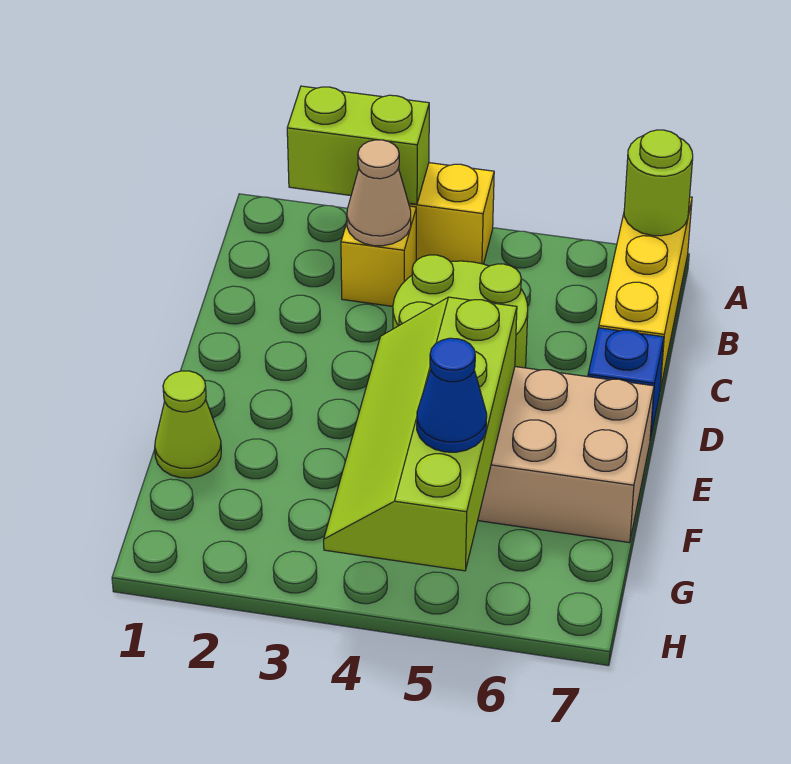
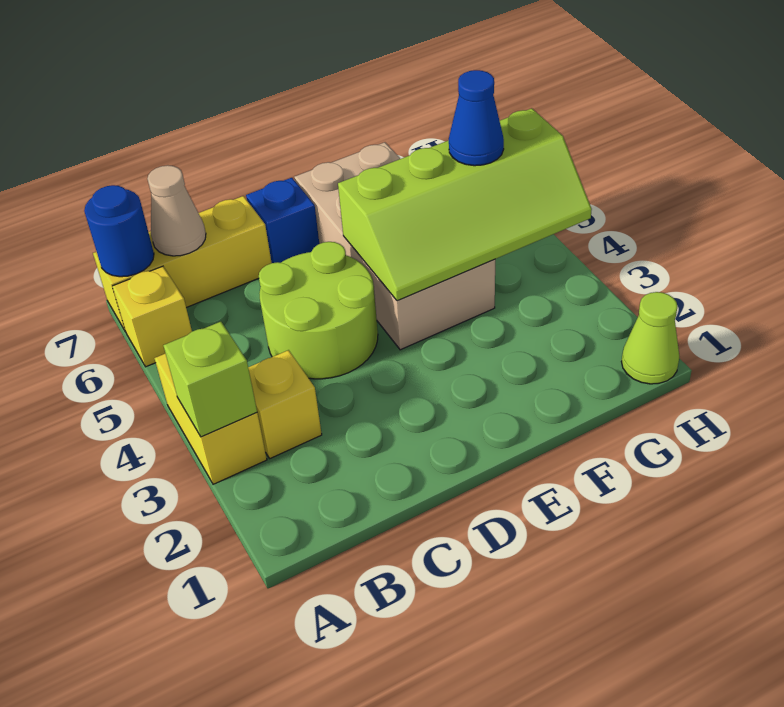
lime 1x2 brick [287,86,429,204] -> lime 1x1 brick [163,322,257,437]
none -> yellow 1x1 brick [112,266,192,367]
lime 1x1 round brick [624,130,693,236] -> blue 1x1 round brick [84,185,154,277]
tan 1x1 cone [347,140,411,246] -> tan 1x1 cone moved to [147,165,206,256]
lime 1x1 cone [155,371,221,478] -> lime 1x1 cone moved to [621,292,679,384]

